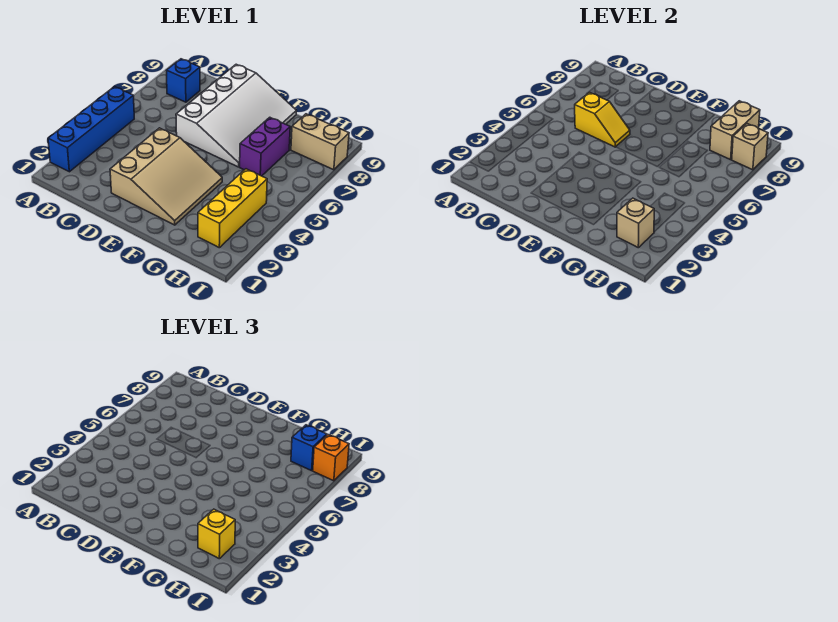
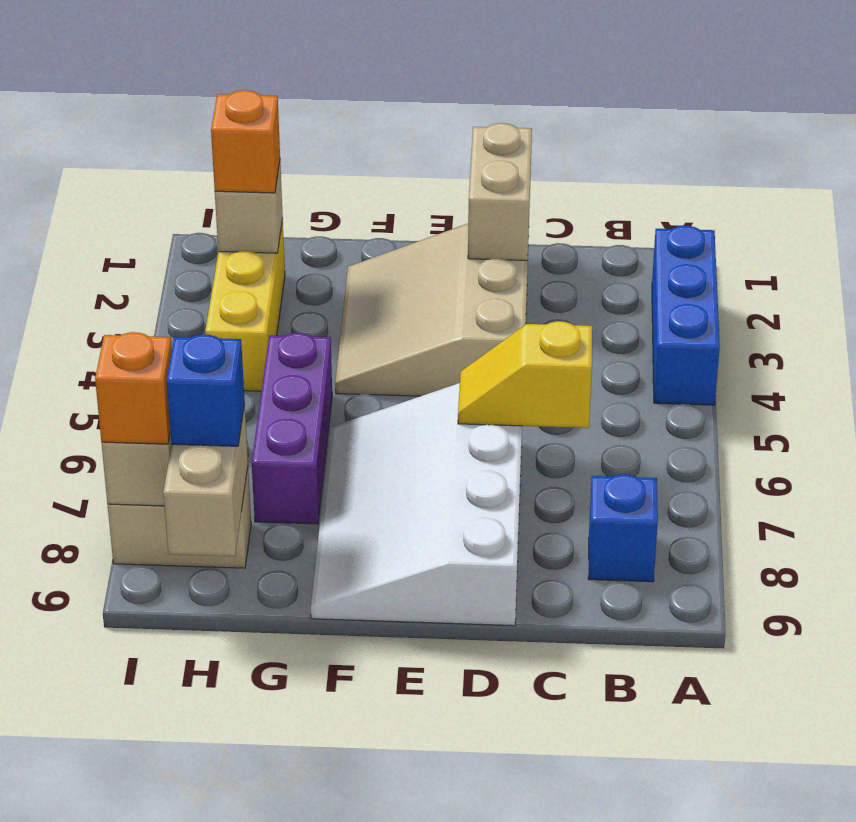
blue 1x4 brick [48,87,134,172] -> blue 1x3 brick [652,226,720,405]
none -> tan 1x2 brick [468,123,532,261]
purple 1x2 brick [240,117,290,176] -> purple 1x3 brick [252,333,332,524]
yellow 1x1 brick [198,509,235,559] -> orange 1x1 brick [211,90,280,193]

